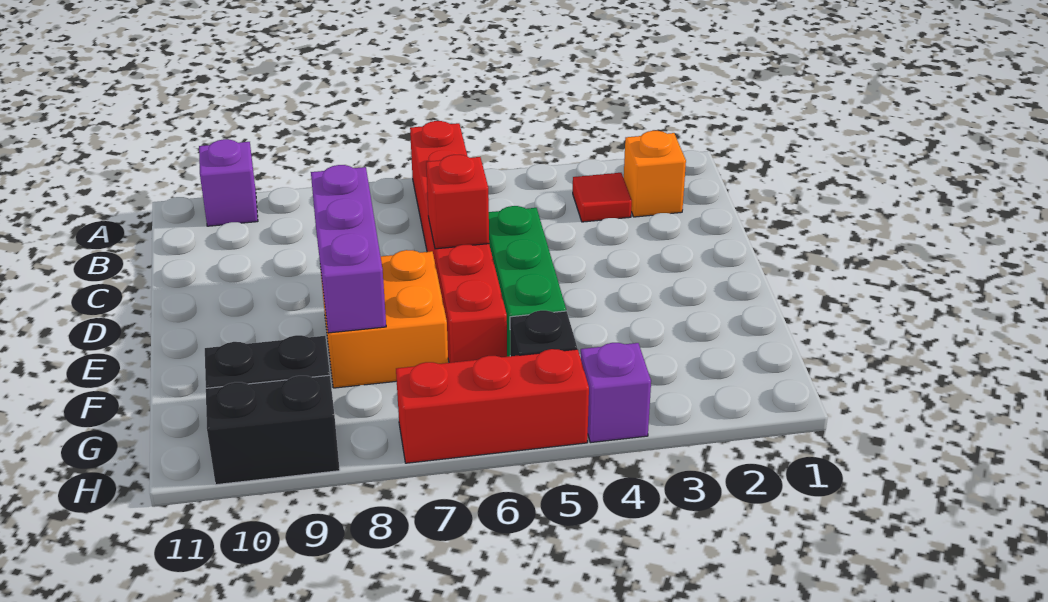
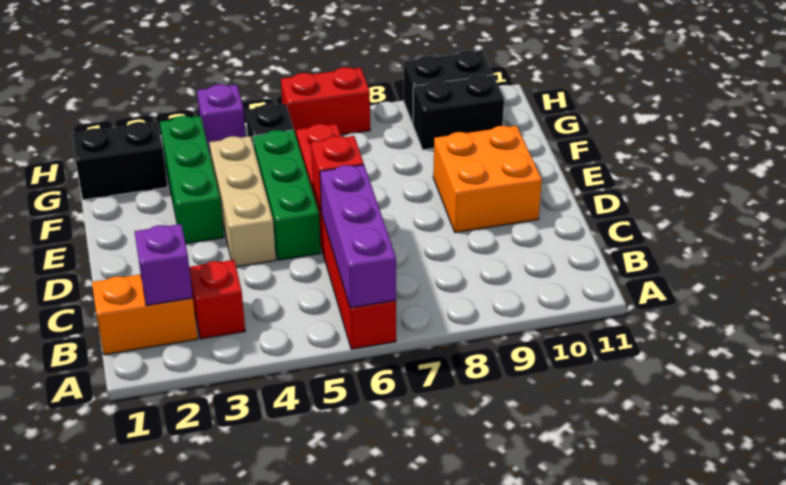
purple 1x1 brick [199,139,258,226] -> purple 1x1 brick moved to [134,224,193,305]
orange 1x1 brick [624,131,686,217] -> orange 1x2 brick [92,274,198,355]
red 1x1 tile [573,173,632,222] -> red 1x1 brick [189,260,245,339]
none -> tan 1x3 brick [209,136,276,267]
purple 1x3 brick [311,165,386,333] -> purple 1x3 brick moved to [320,165,396,308]
none -> green 1x3 brick [160,116,224,243]
orange 2x2 brick [320,250,448,388] -> orange 2x2 brick moved to [433,126,542,233]
none -> black 1x2 brick [72,122,168,200]
red 1x3 brick [396,349,589,463] -> red 1x2 brick [281,67,370,138]

